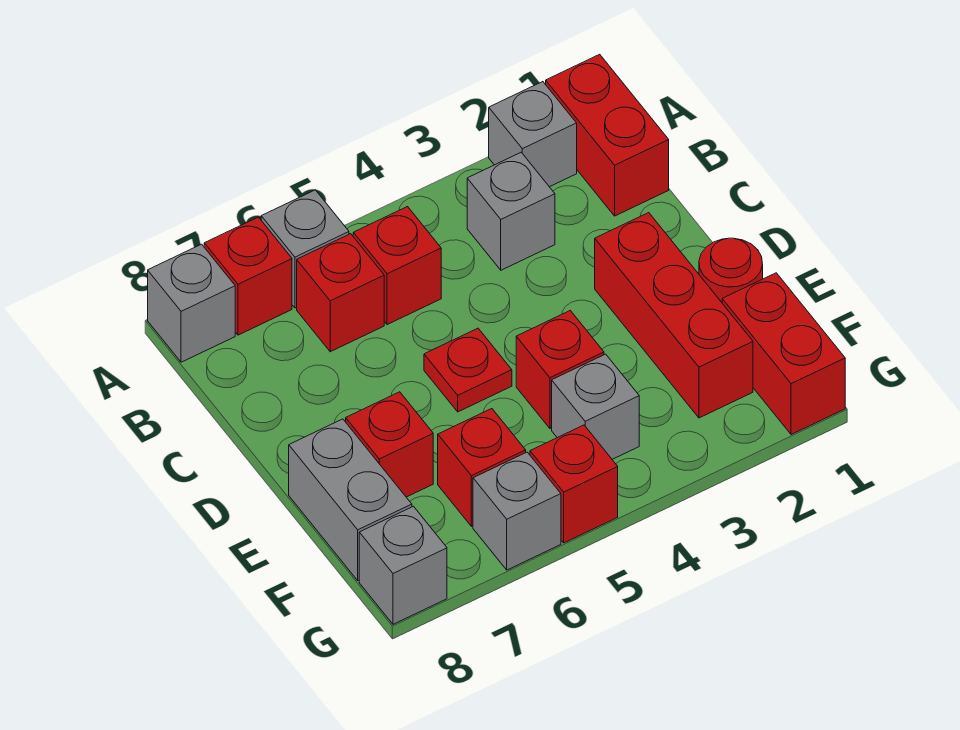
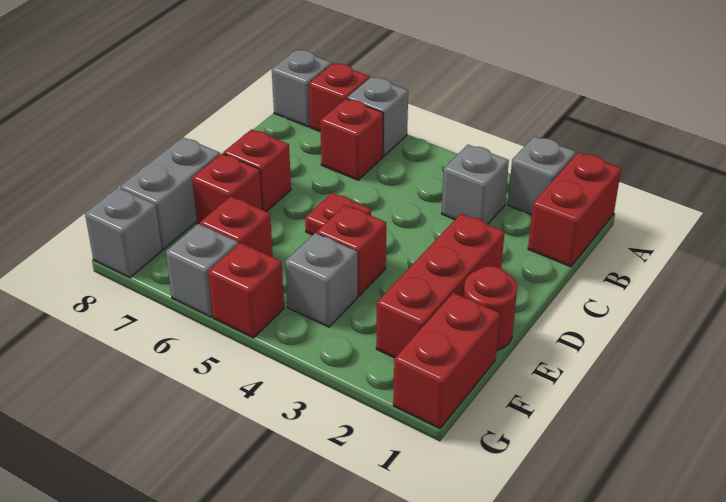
red 1x1 brick [353,207,441,325] -> red 1x1 brick moved to [223,129,291,212]

